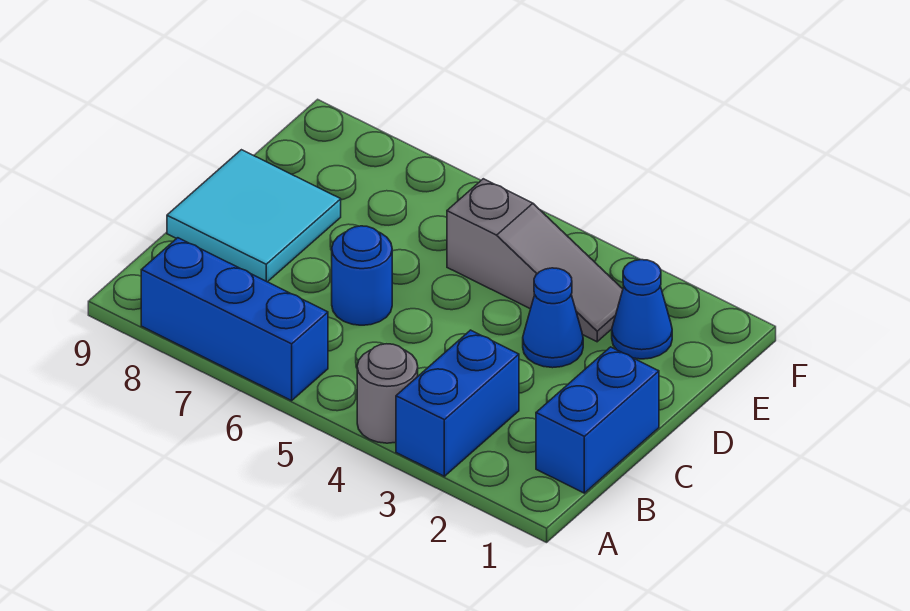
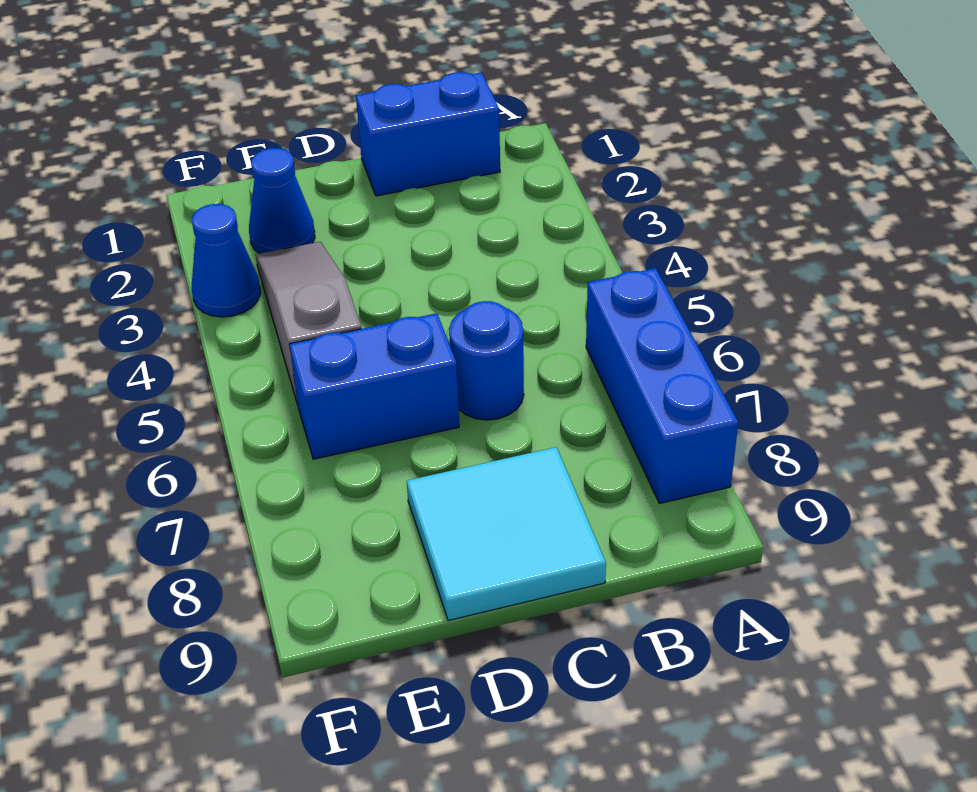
blue 1x2 brick [396,330,519,476] -> blue 1x2 brick moved to [289,313,459,459]
grey 1x1 round brick [357,344,418,443] -> none
blue 1x1 cone [523,268,583,368] -> blue 1x1 cone moved to [192,204,260,317]

